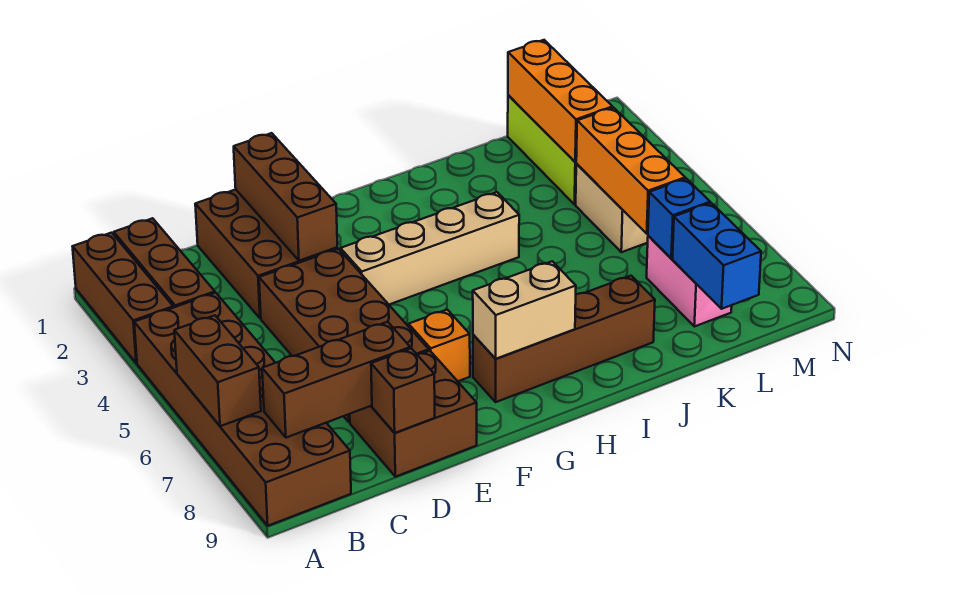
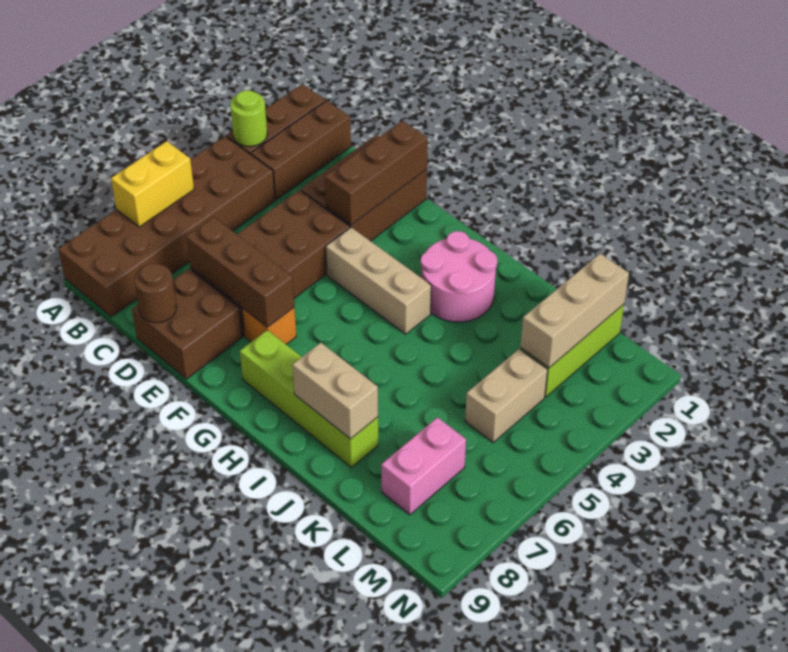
none -> lime 1x1 round brick [230,90,267,146]
brown 1x2 brick [174,315,261,426] -> yellow 1x2 brick [111,141,194,227]
brown 1x3 brick [262,322,410,438] -> brown 1x3 brick moved to [186,217,294,327]
brown 1x1 brick [371,348,435,433] -> brown 1x1 round brick [134,264,177,323]
tan 1x4 brick [341,192,519,305] -> tan 1x3 brick [326,227,431,334]
brown 1x4 brick [473,276,655,402] -> lime 1x4 brick [240,330,378,467]
tan 1x2 brick [473,261,576,359] -> tan 1x2 brick moved to [293,343,378,439]
none -> pink 2x2 round brick [421,231,497,322]
orange 1x3 brick [508,40,613,162] -> tan 1x3 brick [521,254,629,368]
orange 1x3 brick [576,108,685,234] -> none
blue 1x1 brick [648,179,710,258] -> none
blue 1x2 brick [672,203,761,309] -> none

